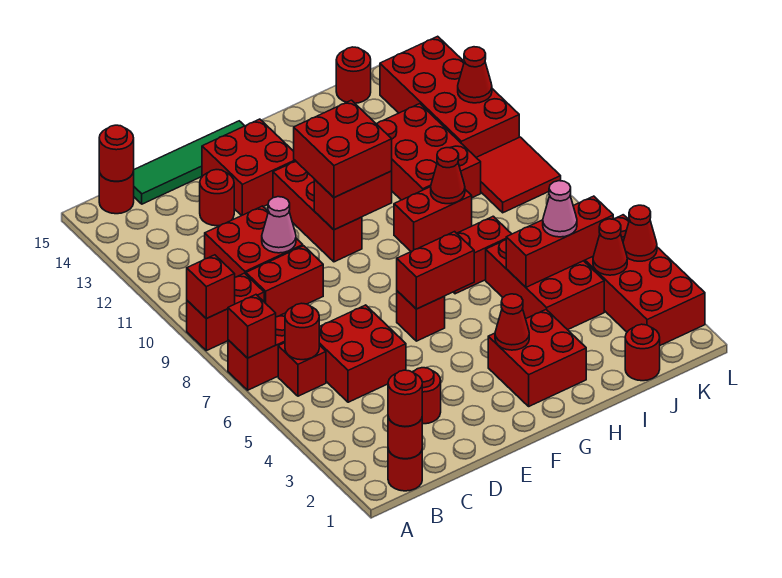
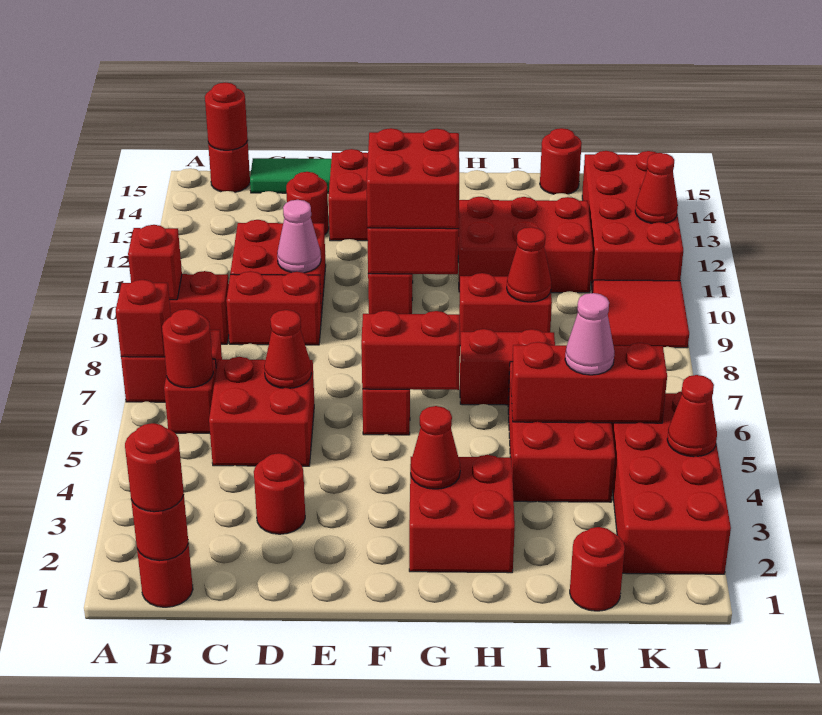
red 2x3 brick [377,104,481,200] -> red 2x3 brick turned to [458,197,593,293]
red 1x1 cone [593,219,627,275] -> red 1x1 cone moved to [264,310,312,388]

